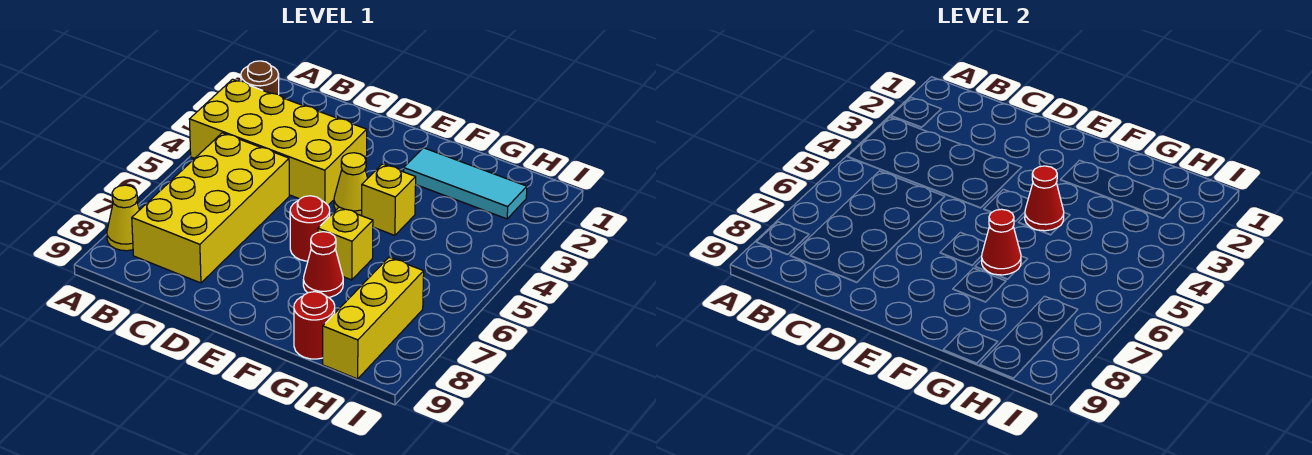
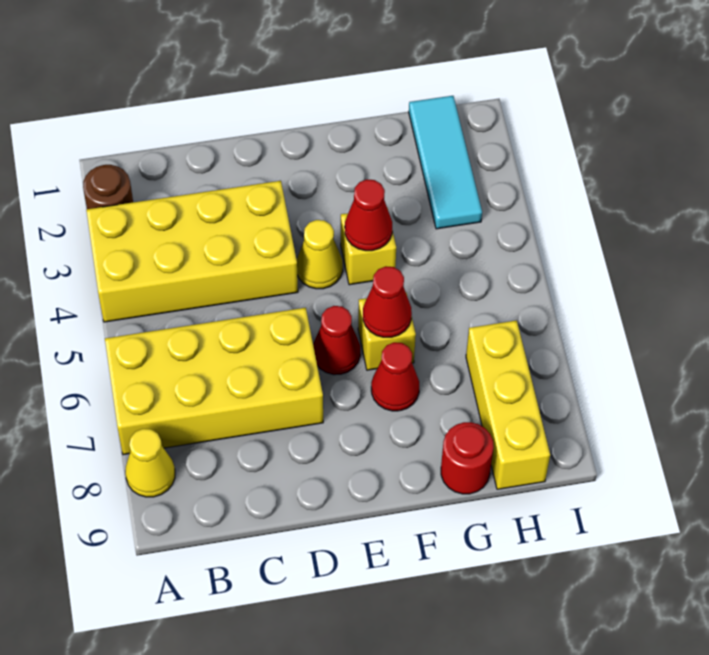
yellow 2x4 brick [132,133,289,283] -> yellow 2x4 brick turned to [105,308,323,455]
red 1x1 round brick [290,196,330,261] -> red 1x1 cone [313,306,360,375]
cyan 1x3 tile [404,148,527,219] -> cyan 1x3 tile turned to [409,96,482,229]

